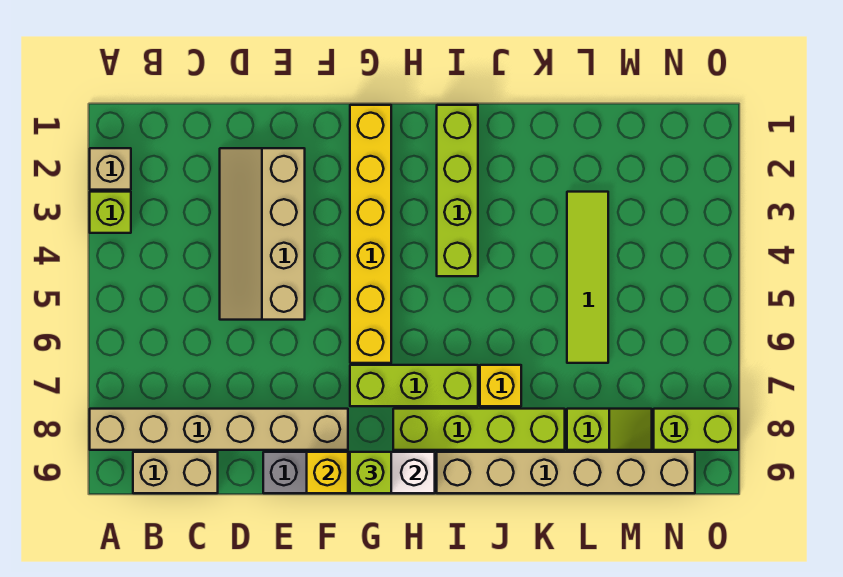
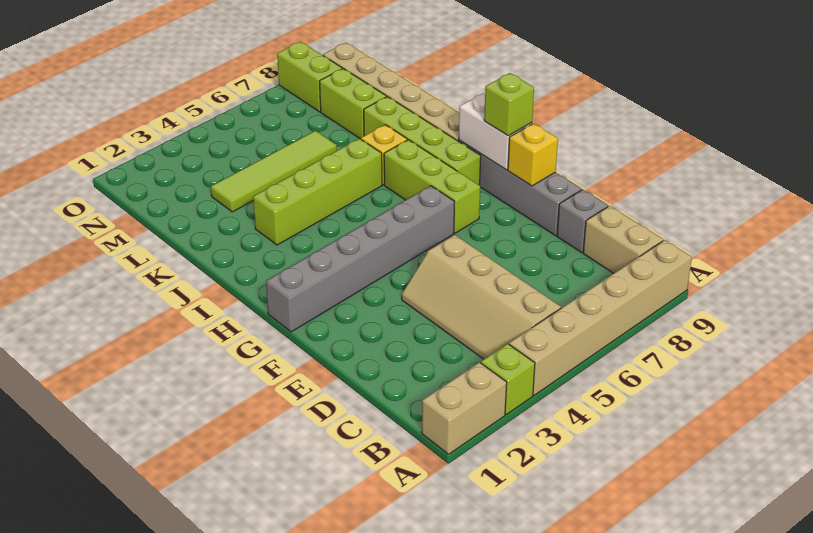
tan 1x1 brick [90,148,131,190] -> tan 1x2 brick [422,362,507,454]
tan 1x6 brick [90,409,348,450] -> tan 1x6 brick turned to [509,240,692,395]
tan 2x4 slope [220,148,305,320] -> tan 2x4 slope turned to [402,235,561,359]
none -> grey 1x1 brick [557,189,608,253]
yellow 1x6 brick [350,105,391,363] -> grey 1x6 brick [266,186,454,332]
lime 1x4 brick [437,105,478,276] -> lime 1x4 brick moved to [253,139,382,245]
lime 1x2 slope [567,409,652,450] -> lime 1x2 brick [320,69,386,139]

